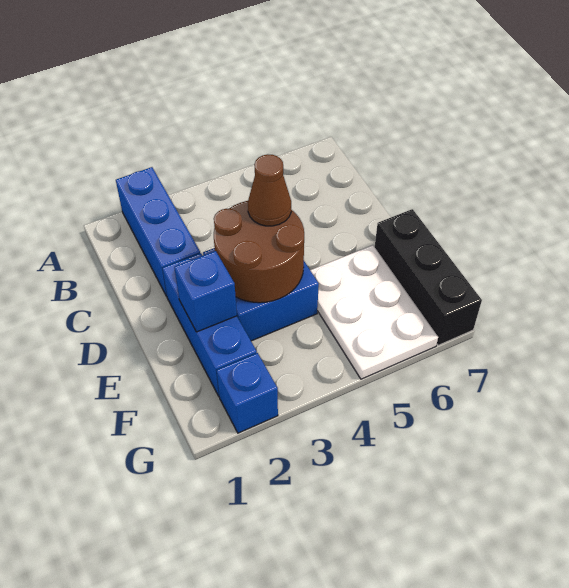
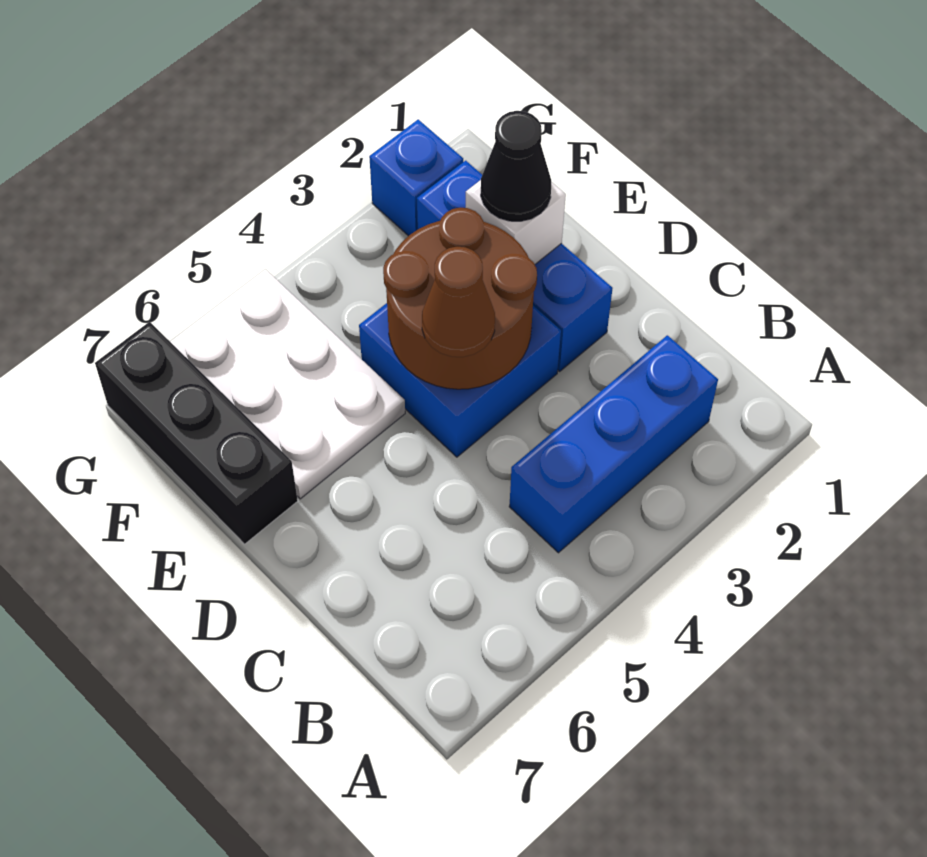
blue 1x3 brick [116,167,200,296] -> blue 1x3 brick turned to [509,335,718,553]
blue 1x1 brick [174,251,237,332] -> white 1x1 brick [466,180,566,264]
none -> black 1x1 cone [481,111,551,221]

